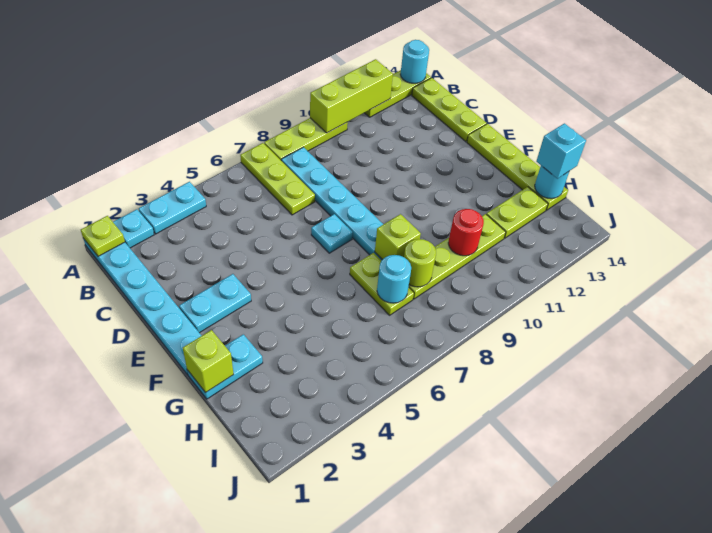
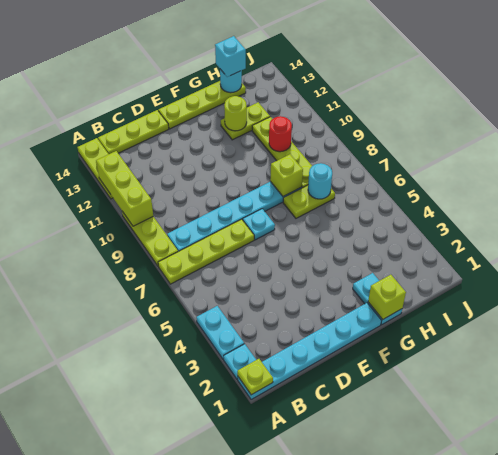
lime 1x3 plate [240,143,315,215] -> lime 1x4 plate [158,219,254,284]
cyan 1x1 round brick [400,40,429,83] -> none
cyan 1x2 plate [179,274,251,333] -> none
lime 1x1 round brick [404,239,436,287] -> lime 1x1 round brick moved to [224,96,247,131]
lime 1x2 plate [486,187,548,238] -> lime 1x2 plate turned to [221,102,270,140]

